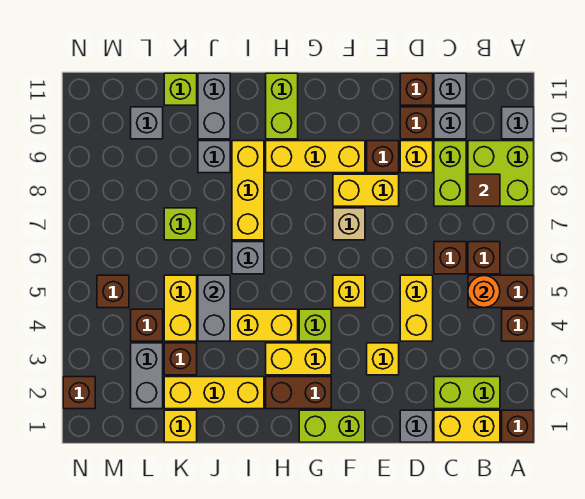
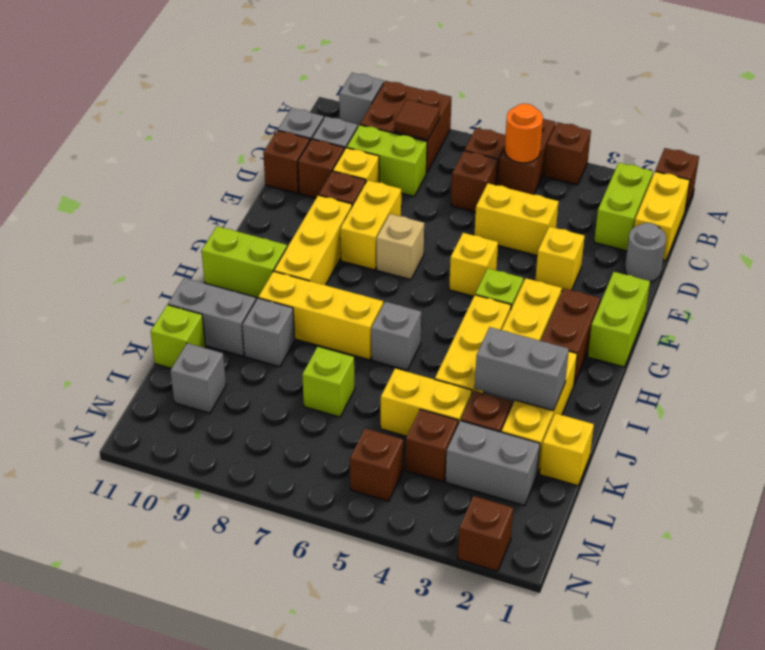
lime 2x2 brick [468,141,534,206] -> brown 2x2 brick [360,81,451,173]
grey 1x1 brick [400,410,433,442] -> grey 1x1 round brick [625,223,666,282]
grey 1x2 brick [198,275,230,341] -> grey 1x2 brick moved to [475,327,569,411]

